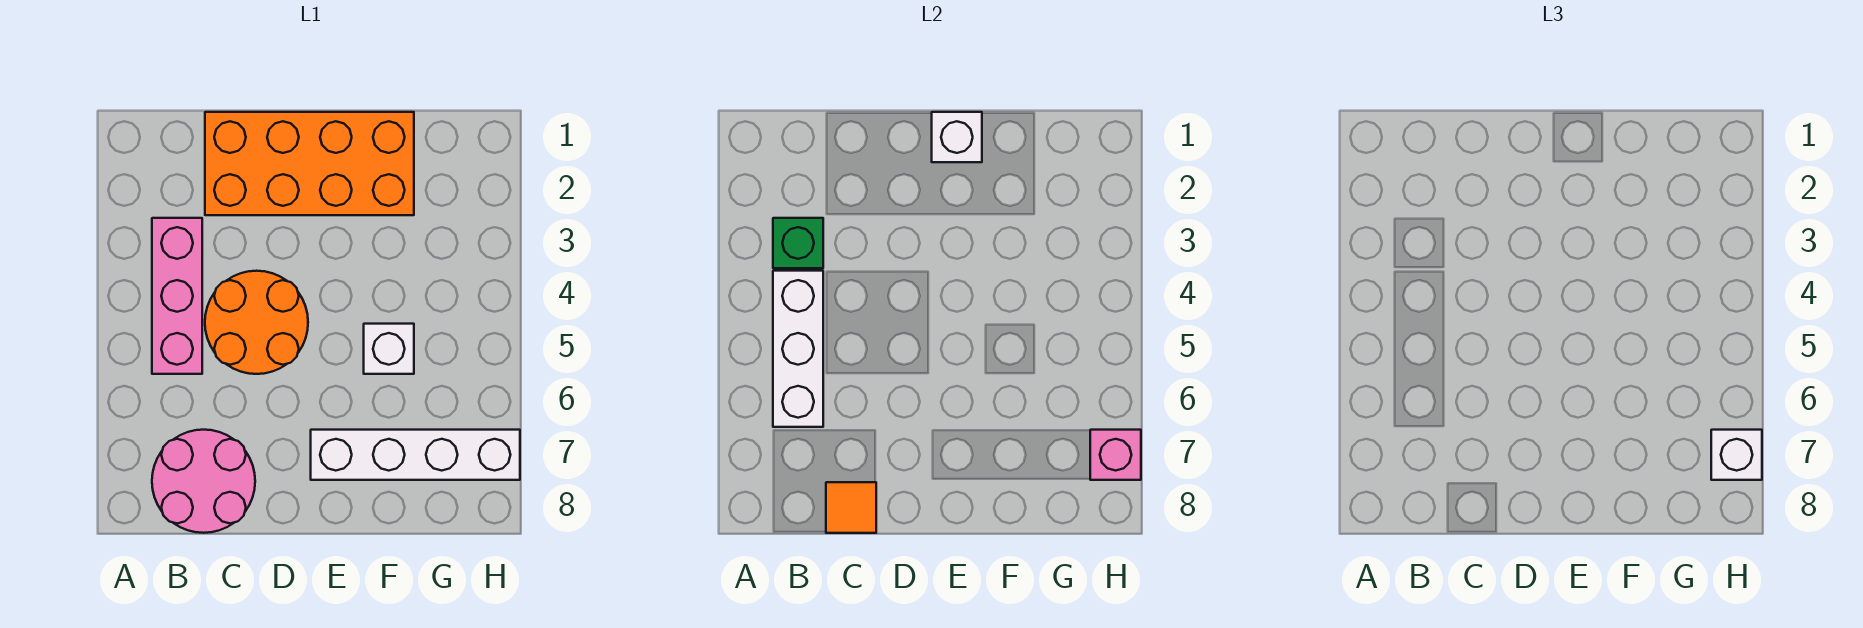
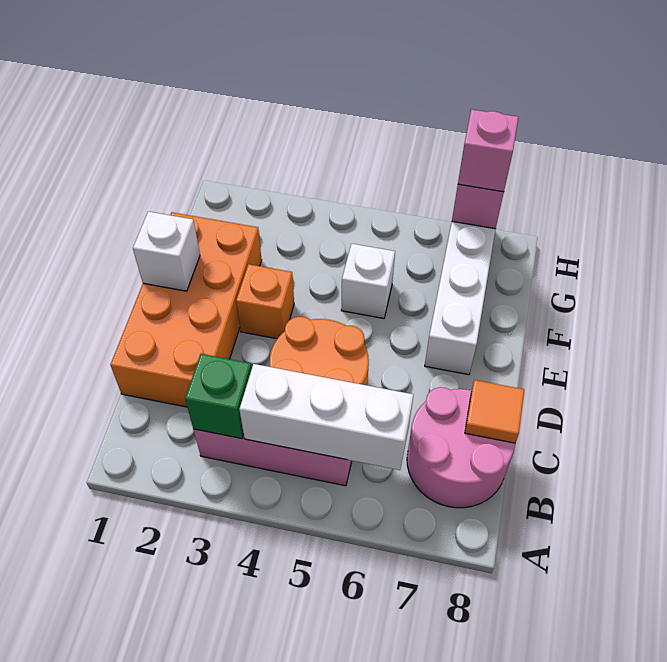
none -> orange 1x1 brick [236,264,294,339]
white 1x1 brick [1711,430,1762,480] -> pink 1x1 brick [458,109,518,192]

